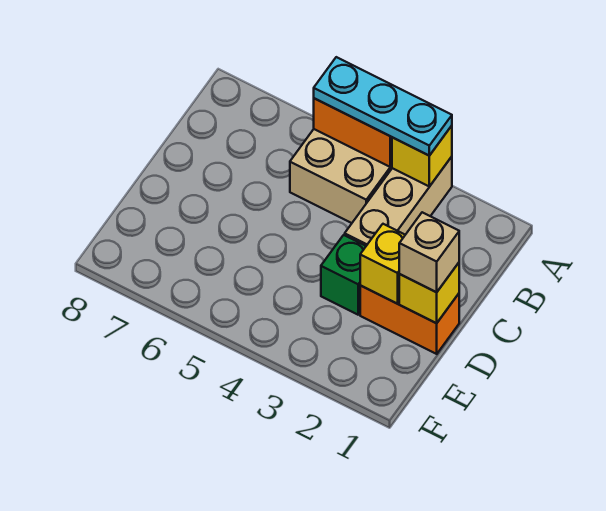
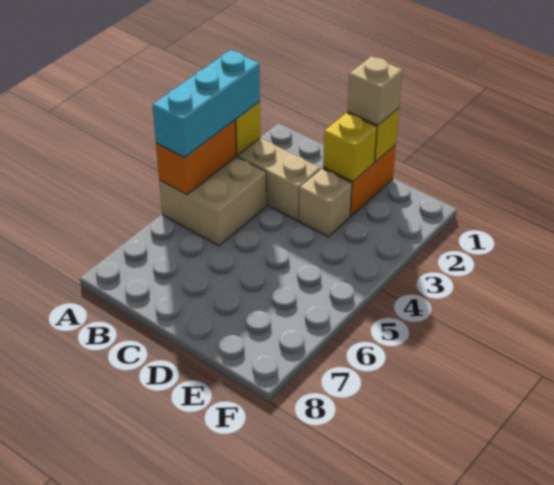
cyan 1x3 plate [314,57,452,156] -> cyan 1x3 brick [152,50,260,158]
green 1x1 brick [321,235,366,315] -> tan 1x1 brick [299,169,352,237]

